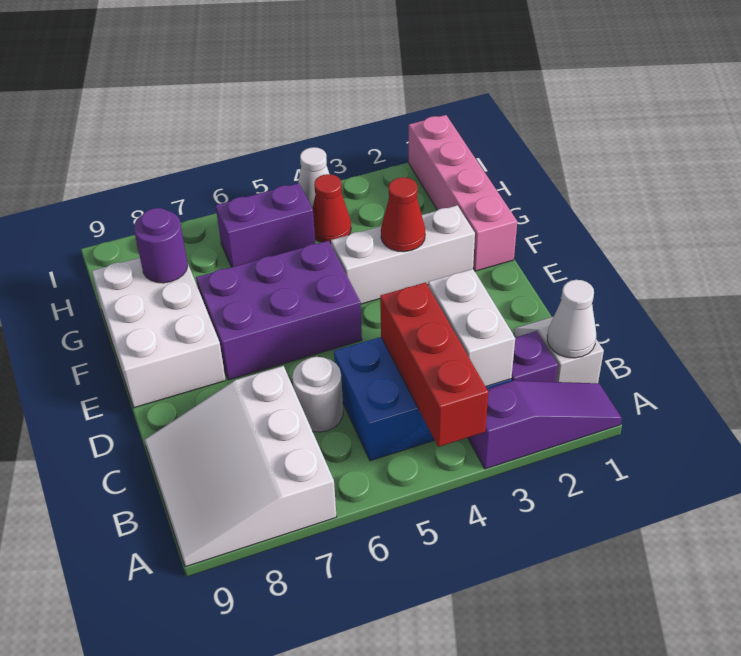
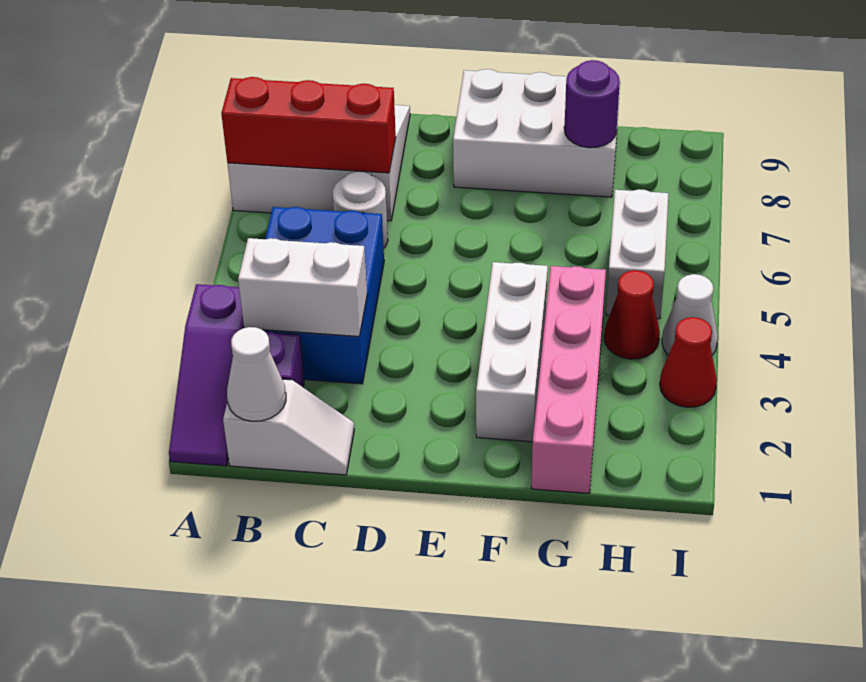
red 1x3 brick [380,282,488,447] -> red 1x3 brick moved to [221,77,396,173]
purple 2x3 brick [196,241,362,380] -> none
pink 1x4 brick [409,115,517,271] -> pink 1x4 brick turned to [531,266,606,493]
red 1x1 cone [381,177,425,252] -> red 1x1 cone moved to [660,317,717,407]
purple 1x2 brick [216,183,315,267] -> white 1x2 brick [606,189,668,319]

